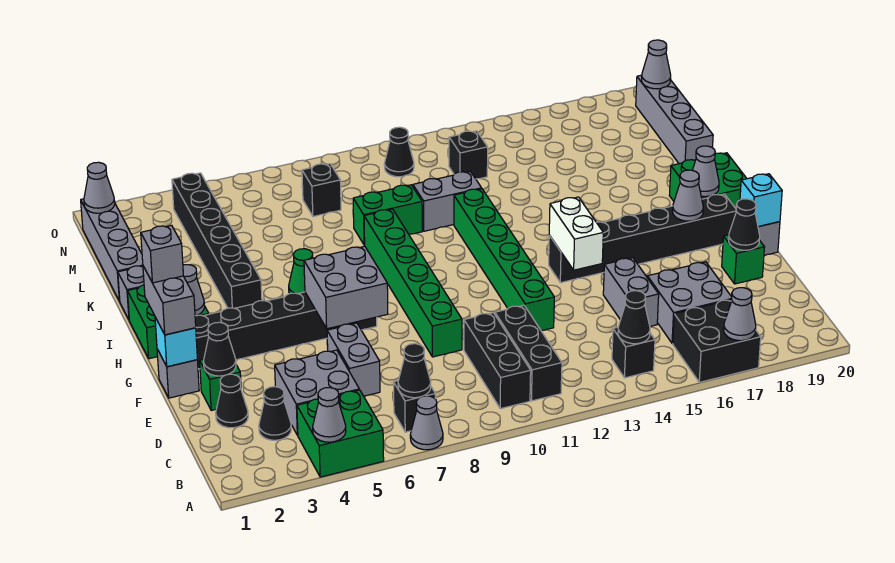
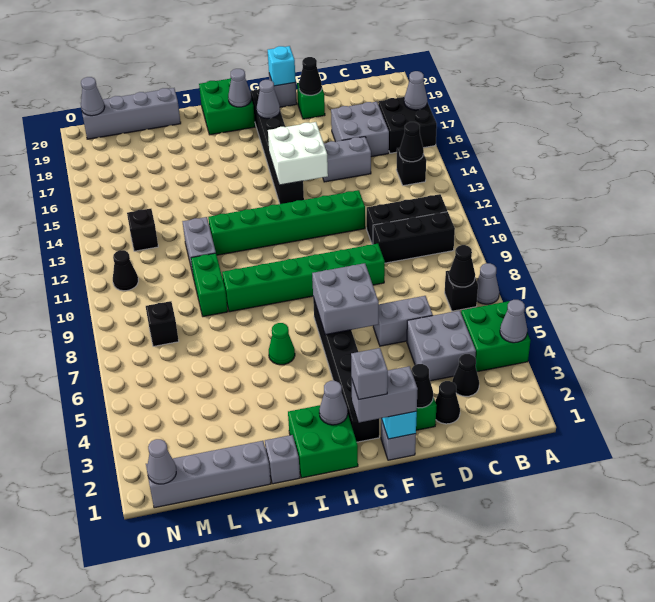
white 1x2 brick [549,197,603,270] -> white 2x2 brick [268,122,328,185]
black 1x6 brick [172,173,262,308] -> none

